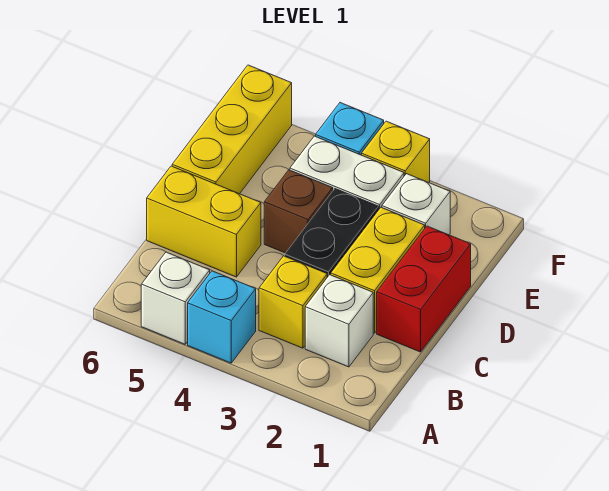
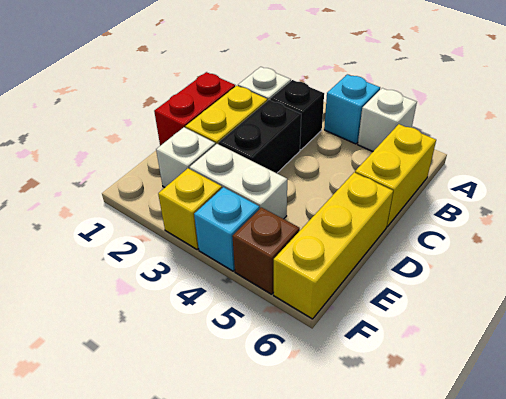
yellow 1x1 brick [259,256,327,348] -> black 1x1 brick [270,80,324,150]
yellow 1x2 brick [147,166,261,277] -> yellow 1x2 brick turned to [355,124,436,227]
brown 1x1 brick [264,170,333,253] -> brown 1x1 brick moved to [232,207,300,294]

